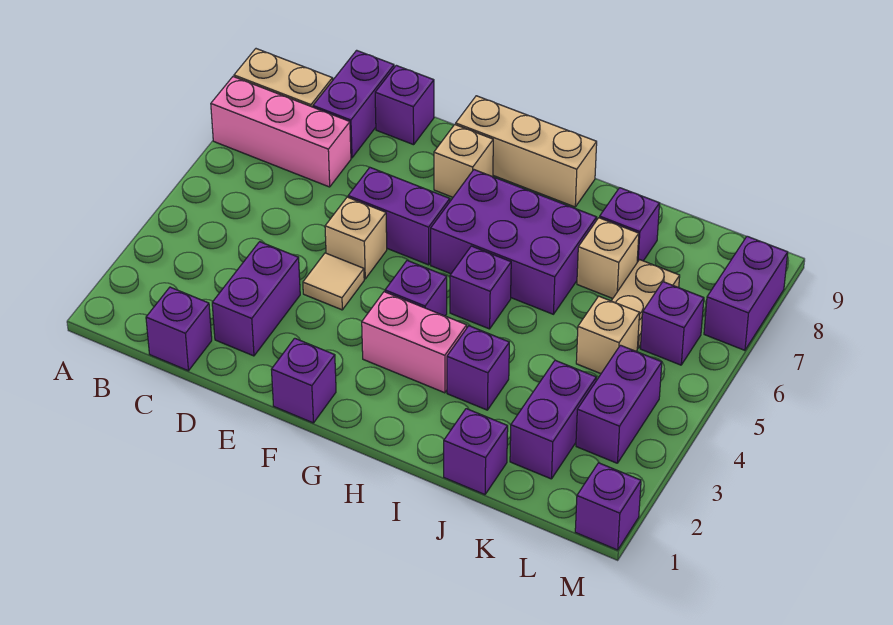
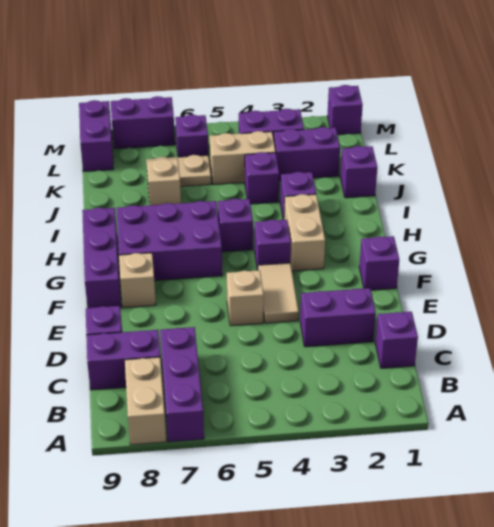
pink 1x3 brick [211,77,351,187] -> purple 1x3 brick [160,327,204,442]
tan 1x1 tile [303,253,364,310] -> tan 1x2 tile [258,263,299,323]
purple 1x2 brick [348,168,450,265] -> purple 1x2 brick moved to [79,100,113,172]
tan 1x3 brick [456,96,597,207] -> purple 1x3 brick [82,208,121,308]
pink 1x2 brick [362,292,467,393] -> tan 1x2 brick [284,194,325,271]
purple 2x3 brick [431,170,597,314] -> purple 2x3 brick turned to [116,201,222,281]
purple 1x1 brick [600,188,660,262] -> purple 1x1 brick moved to [245,152,279,204]
tan 1x1 brick [576,296,640,374] -> tan 1x2 brick [210,131,276,185]

